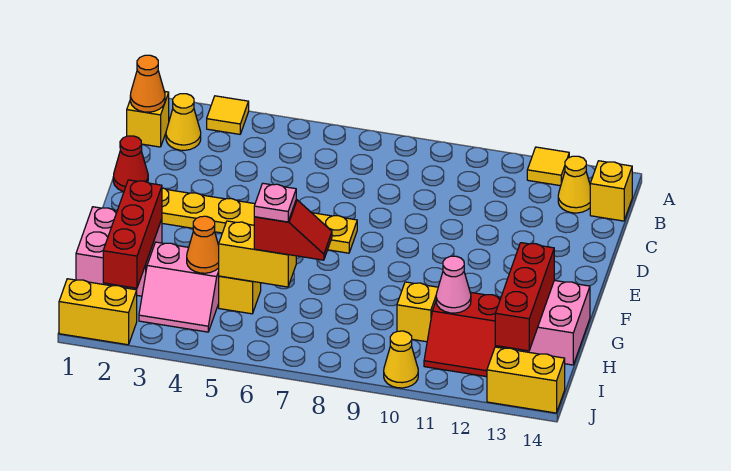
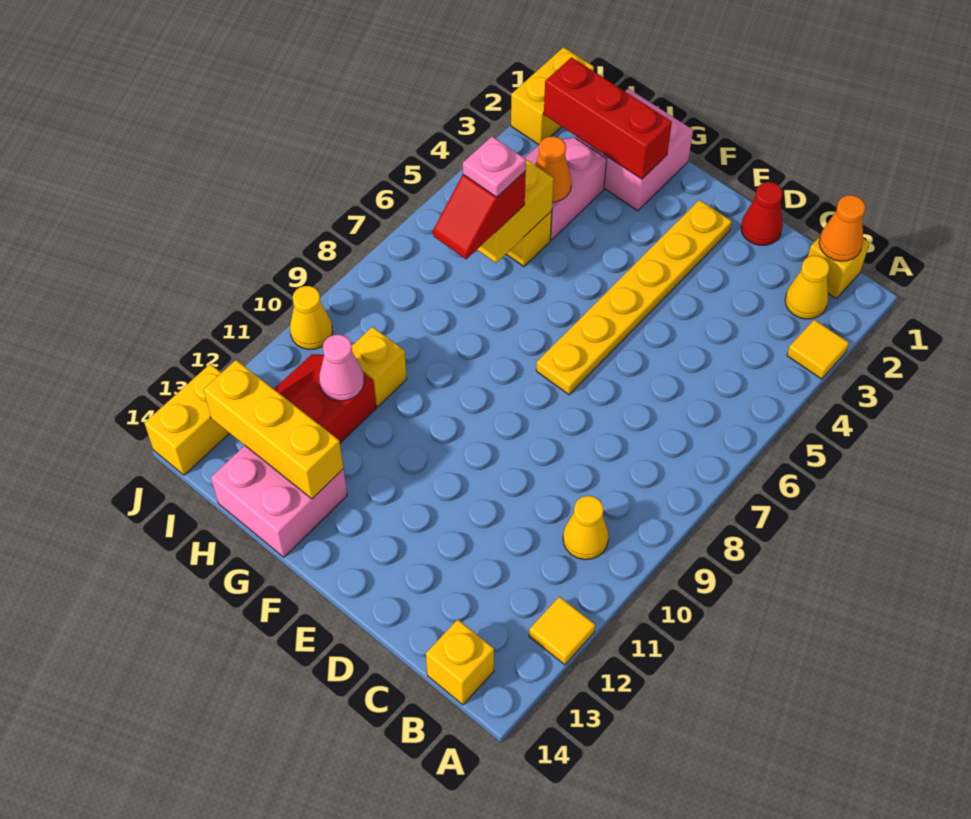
yellow 1x1 cone [558,156,590,213] -> yellow 1x1 cone moved to [563,496,609,560]
red 1x3 brick [495,243,554,351] -> yellow 1x3 brick [203,360,344,499]

